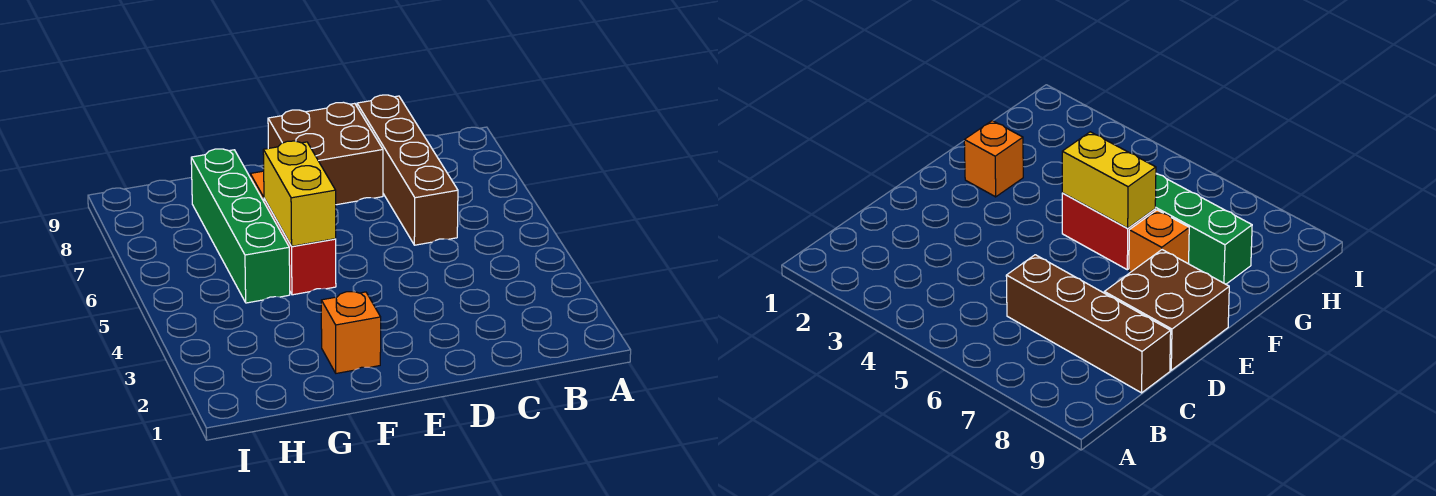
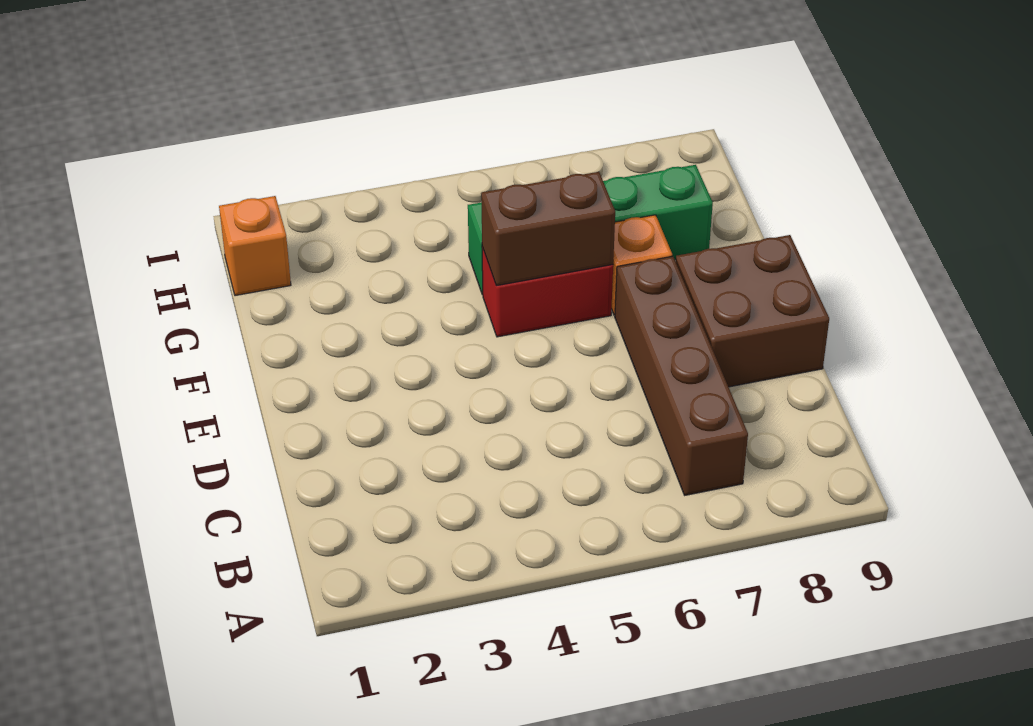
brown 1x4 brick [357,95,458,245] -> brown 1x4 brick turned to [615,256,748,495]
orange 1x1 brick [321,292,381,373] -> orange 1x1 brick moved to [219,196,291,296]
yellow 1x2 brick [263,141,336,246] -> brown 1x2 brick [481,172,615,286]

